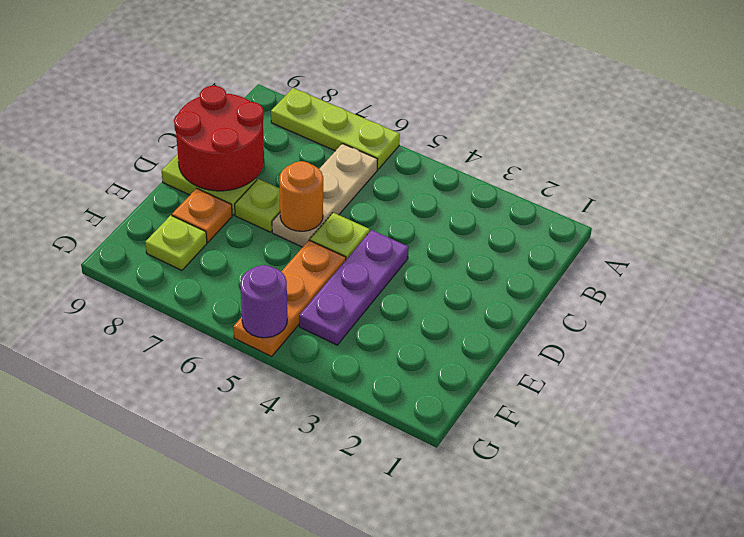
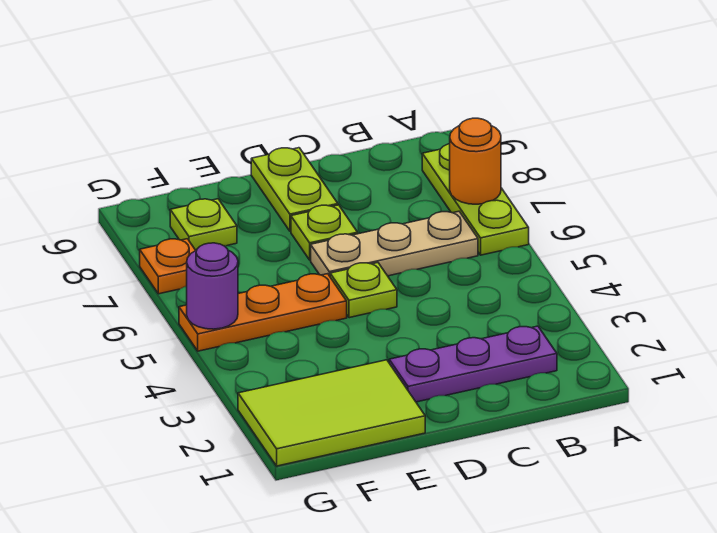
red 2x2 round brick [174,86,264,191] -> none
purple 1x3 plate [299,230,409,345] -> purple 1x3 plate moved to [389,326,557,402]
orange 1x1 round brick [279,161,323,231] -> orange 1x1 round brick moved to [450,118,501,204]
none -> lime 2x3 tile [238,360,425,466]
orange 1x1 plate [172,188,232,242] -> orange 1x1 plate moved to [140,239,196,294]

